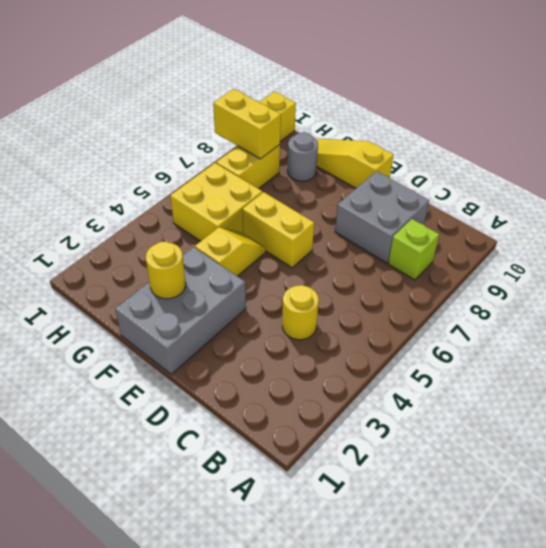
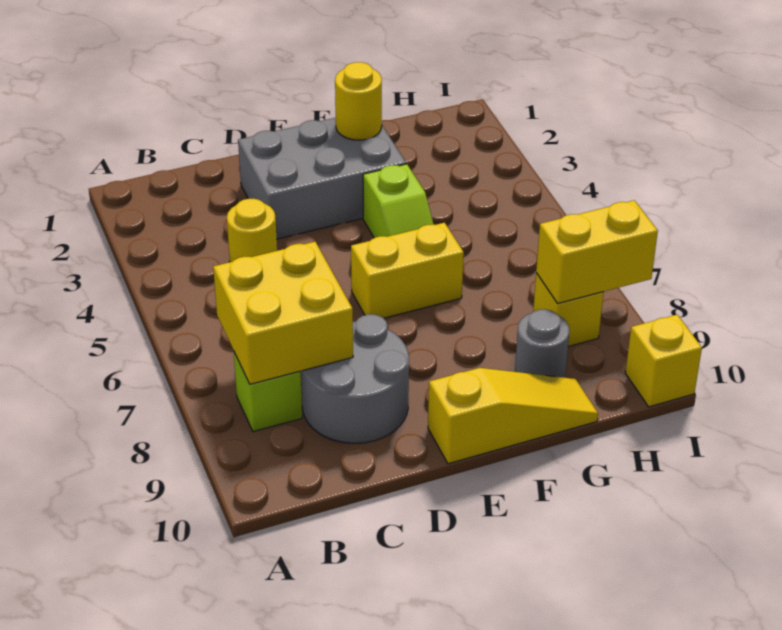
grey 2x2 brick [335,171,429,263] -> grey 2x2 round brick [301,314,409,443]
grey 2x3 brick [115,247,246,374] -> grey 2x3 brick turned to [238,118,406,239]
yellow 1x2 slope [195,227,266,276] -> lime 1x2 slope [363,164,434,238]
yellow 2x2 brick [170,163,263,241] -> yellow 2x2 brick moved to [213,242,353,384]
yellow 1x2 brick [216,145,280,189] -> yellow 1x1 brick [533,273,604,347]

